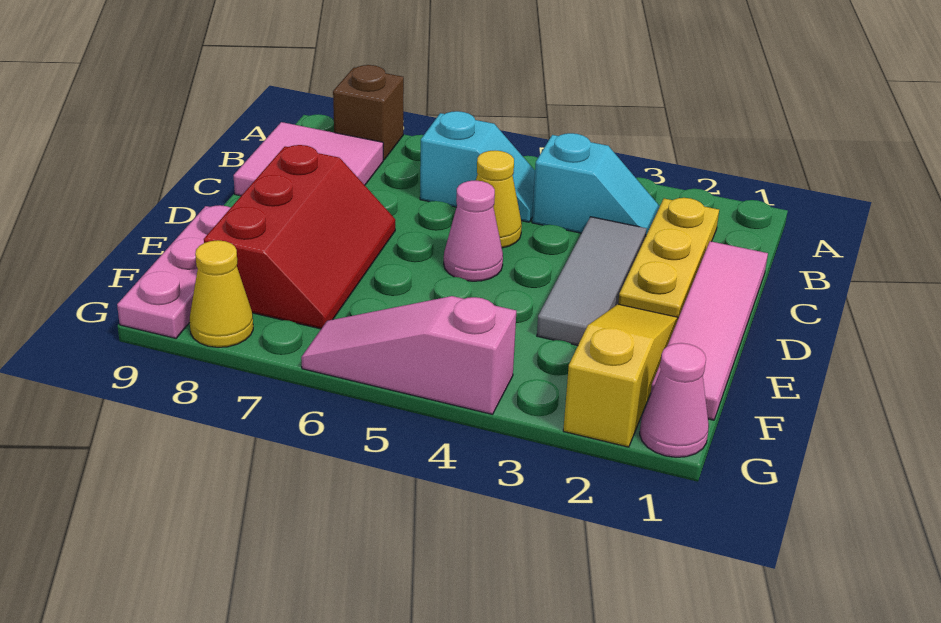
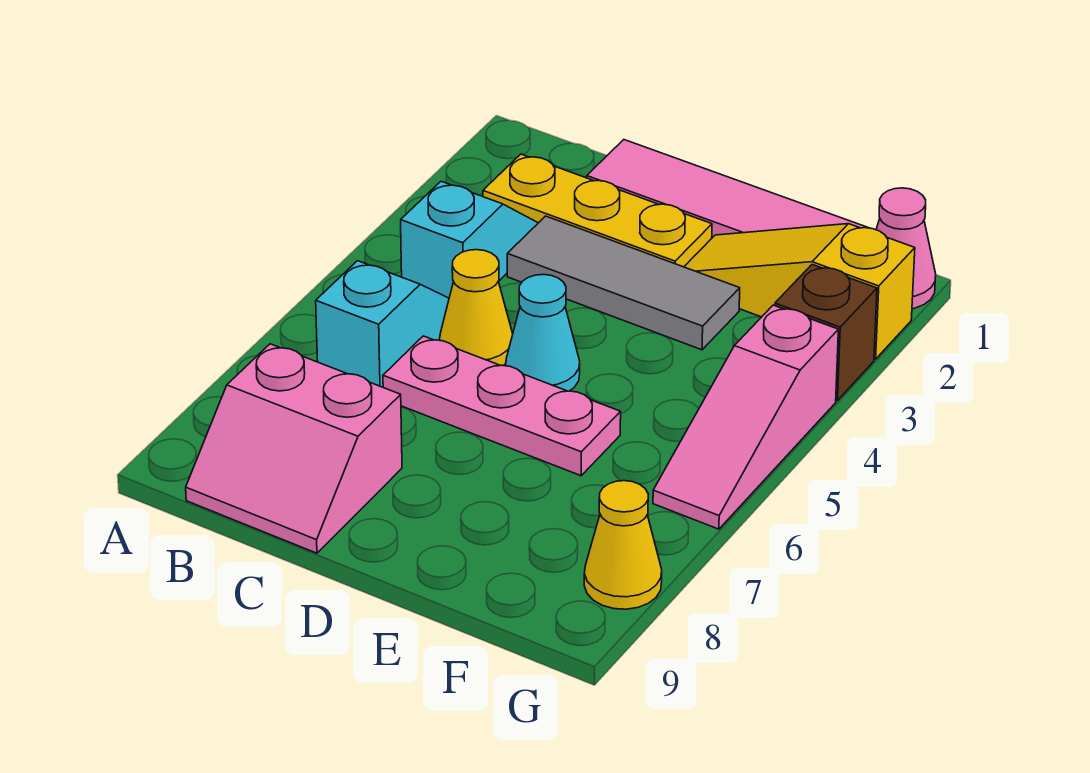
brown 1x1 brick [333,65,404,160] -> brown 1x1 brick moved to [775,265,877,401]
pink 2x2 tile [234,122,383,196] -> pink 2x2 slope [186,344,402,553]
pink 1x1 cone [444,180,503,281] -> cyan 1x1 cone [506,274,580,391]
red 2x3 slope [204,145,395,329] -> none
pink 1x3 plate [117,205,231,338] -> pink 1x3 plate moved to [383,336,621,476]

